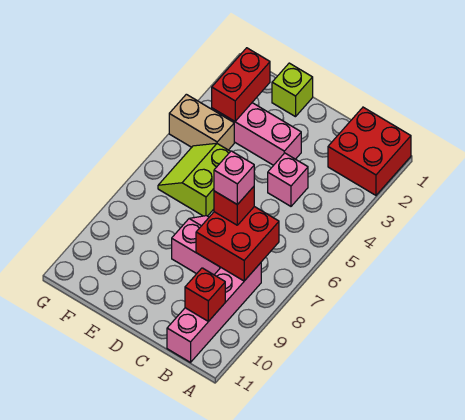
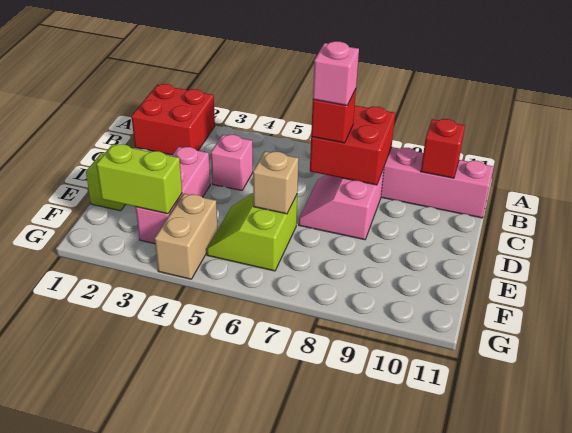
lime 2x2 slope [158,143,230,216] -> lime 2x2 slope turned to [207,193,297,271]
none -> tan 1x1 brick [253,151,299,214]
red 1x2 brick [212,48,270,121] -> lime 1x2 brick [96,144,182,214]

